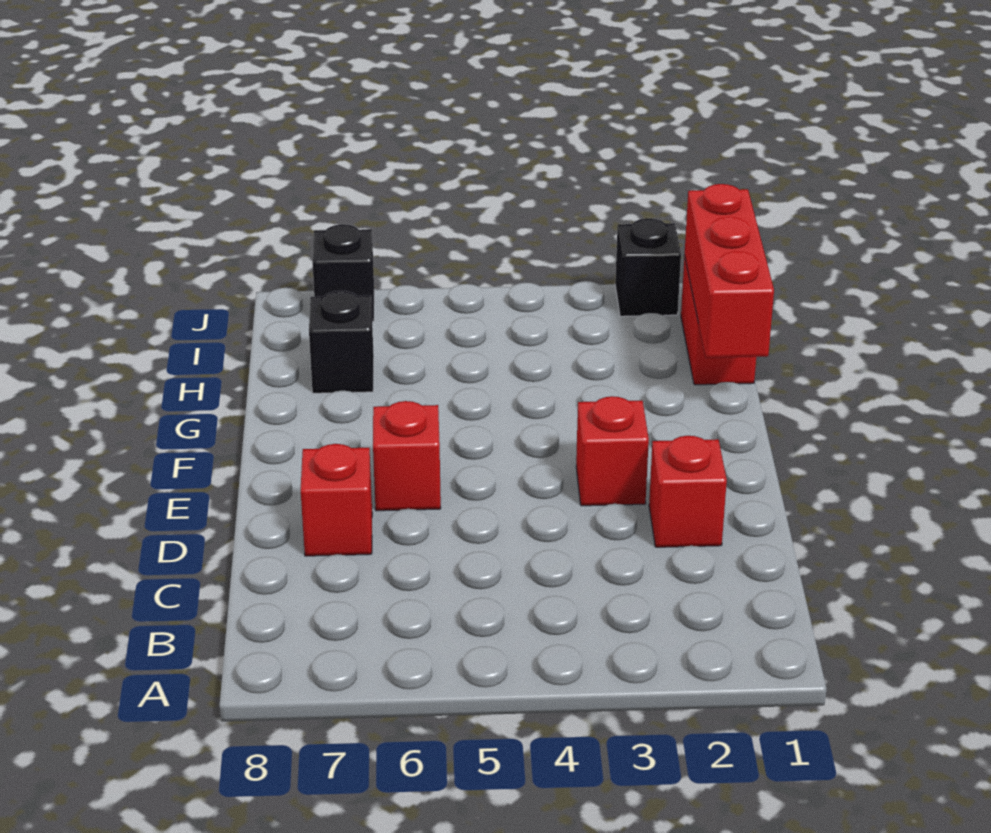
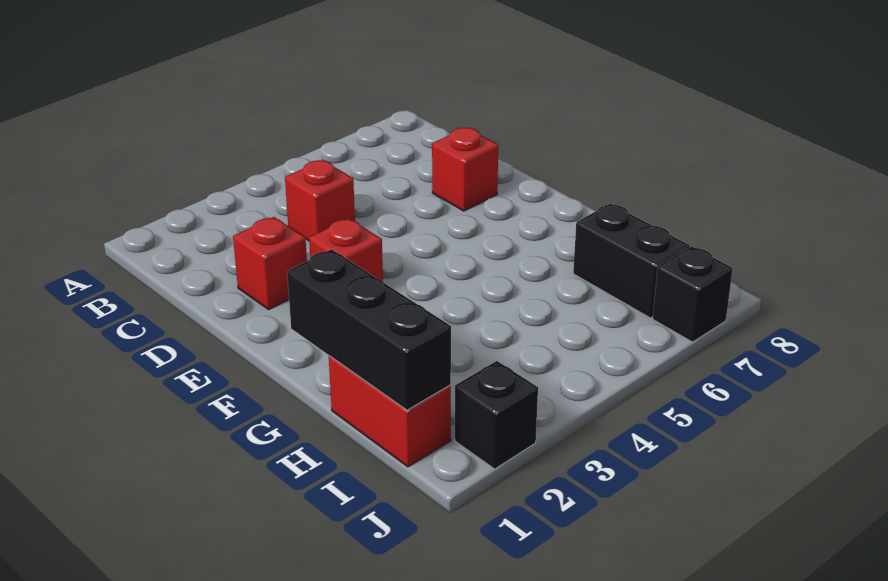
red 1x1 brick [373,401,441,511] -> red 1x1 brick moved to [285,160,355,241]
red 1x3 brick [684,184,774,358] -> black 1x3 brick [287,249,451,410]
black 1x1 brick [309,291,374,393] -> black 1x2 brick [573,204,690,318]

